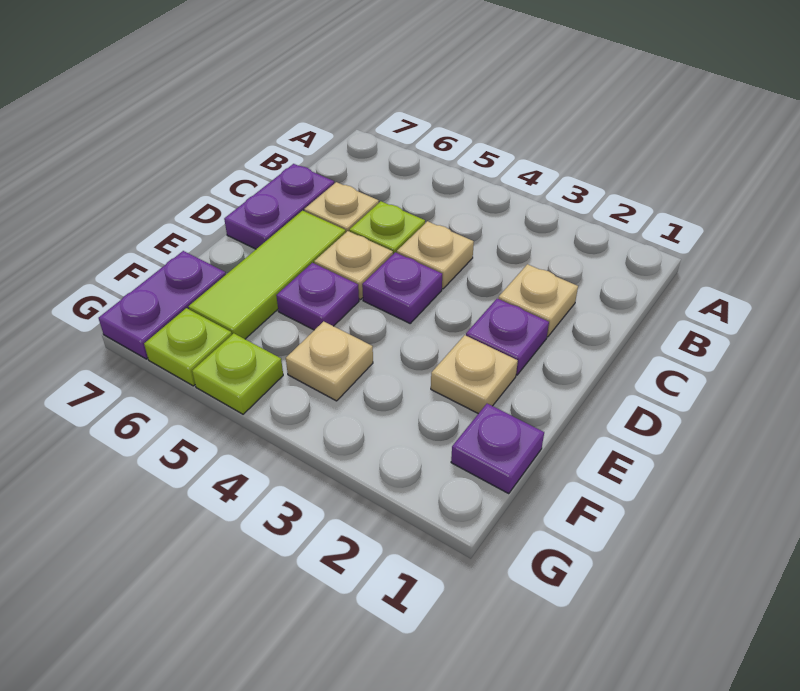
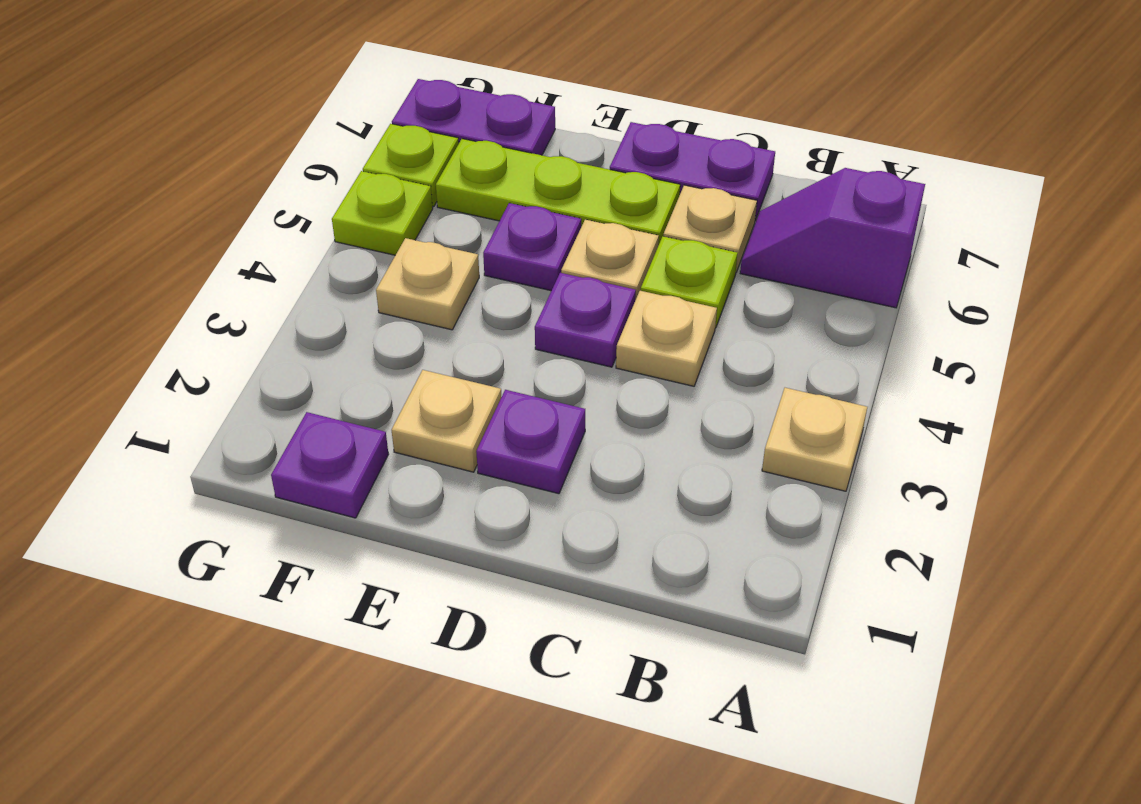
none -> purple 1x2 slope [740,168,925,308]
tan 1x1 plate [498,264,578,337] -> tan 1x1 plate moved to [762,388,867,491]
lime 1x3 tile [188,211,346,339] -> lime 1x3 plate [436,139,680,245]

